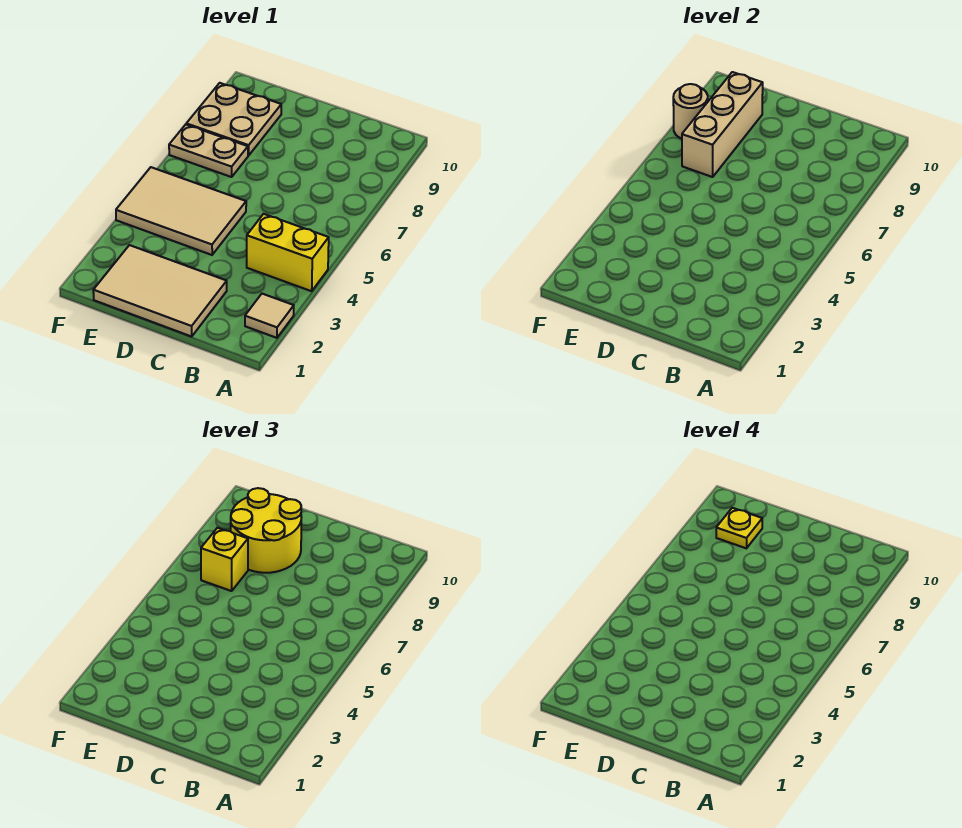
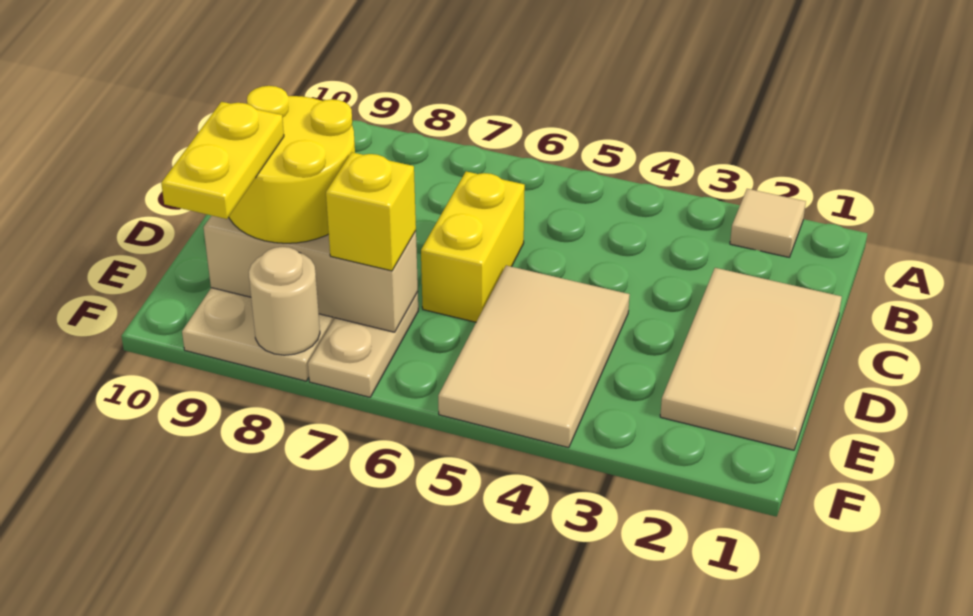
yellow 1x2 brick [247,214,329,291] -> yellow 1x2 brick moved to [421,171,525,322]
yellow 1x1 plate [716,508,762,548] -> yellow 1x2 plate [161,102,284,219]

